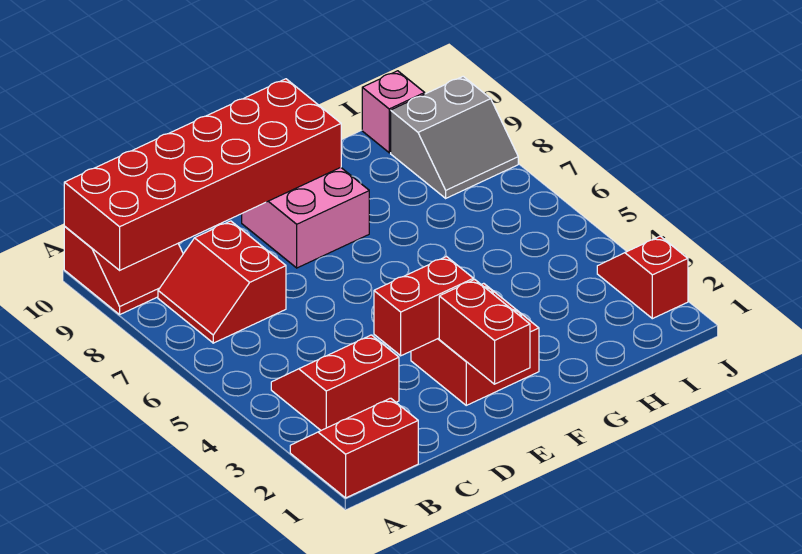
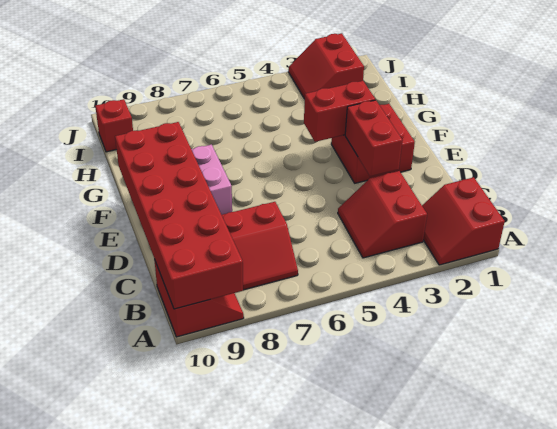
red 1x2 brick [439,279,530,384] -> red 1x2 brick moved to [304,81,375,142]
grey 2x2 slope [391,76,518,198] -> none
pink 1x1 brick [362,71,425,153] -> red 1x1 brick [95,99,133,152]
red 1x2 slope [597,236,688,319] -> red 2x2 slope [288,33,364,99]

